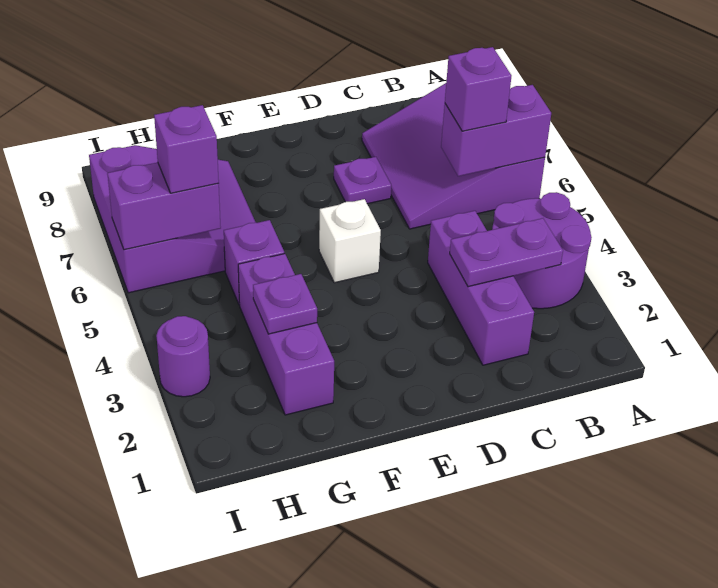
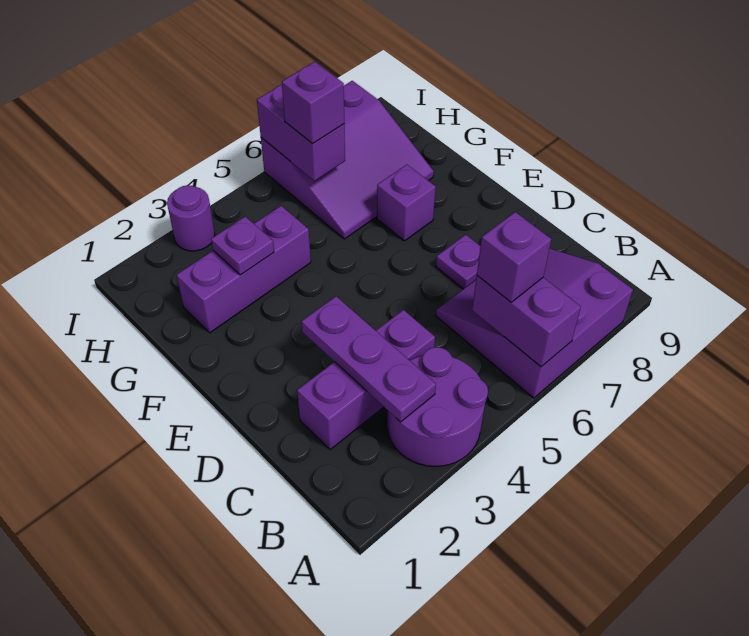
purple 1x2 plate [450,218,563,287] -> purple 1x3 plate [301,296,436,422]
white 1x1 brick [319,199,381,283] -> none
purple 1x1 brick [224,220,284,305] -> purple 1x1 brick moved to [377,165,436,241]

